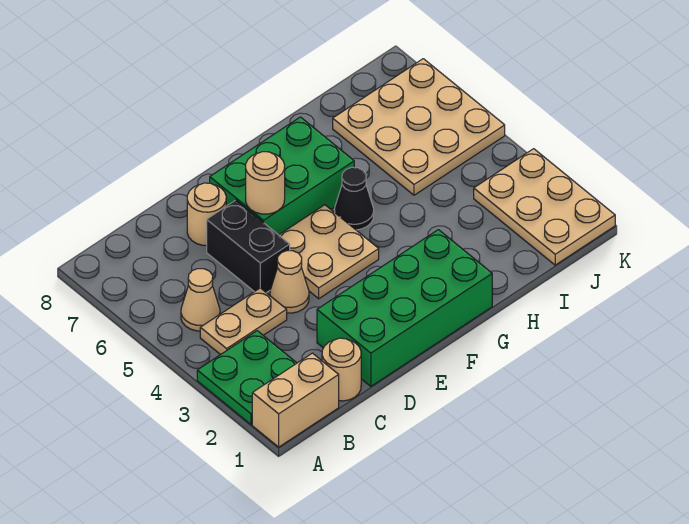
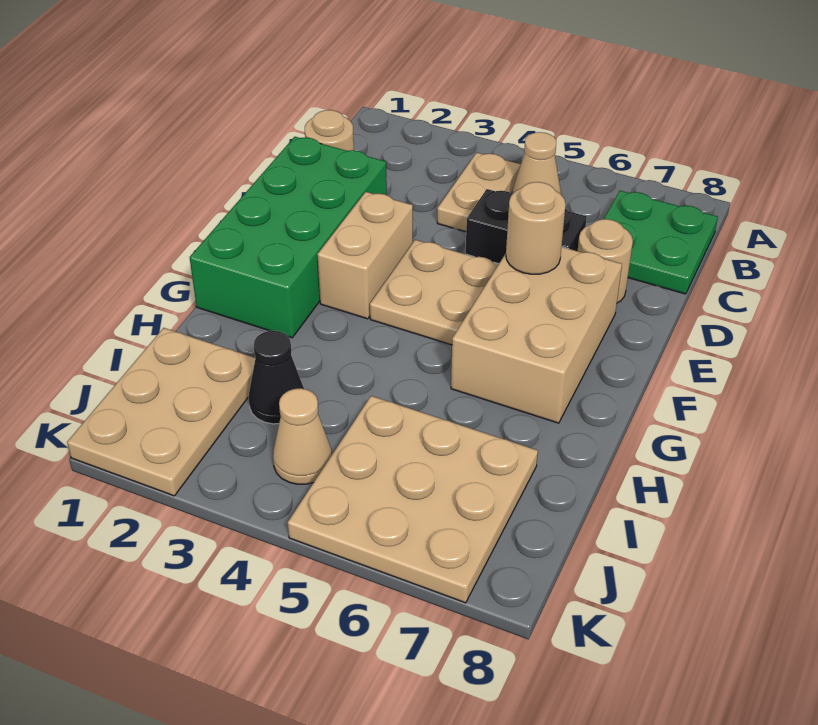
tan 1x2 brick [252,353,339,447] -> tan 1x2 brick moved to [317,192,413,319]
green 2x2 plate [197,331,297,425] -> green 2x2 plate moved to [604,191,718,294]
tan 1x1 cone [270,251,309,313] -> tan 1x1 cone moved to [273,388,332,484]
green 2x3 brick [210,117,354,235] -> tan 2x3 brick [451,247,622,423]
black 1x1 cone [335,167,374,230] -> black 1x1 cone moved to [249,331,304,424]
tan 2x3 plate [474,149,615,265] -> tan 2x3 plate turned to [67,328,255,496]

